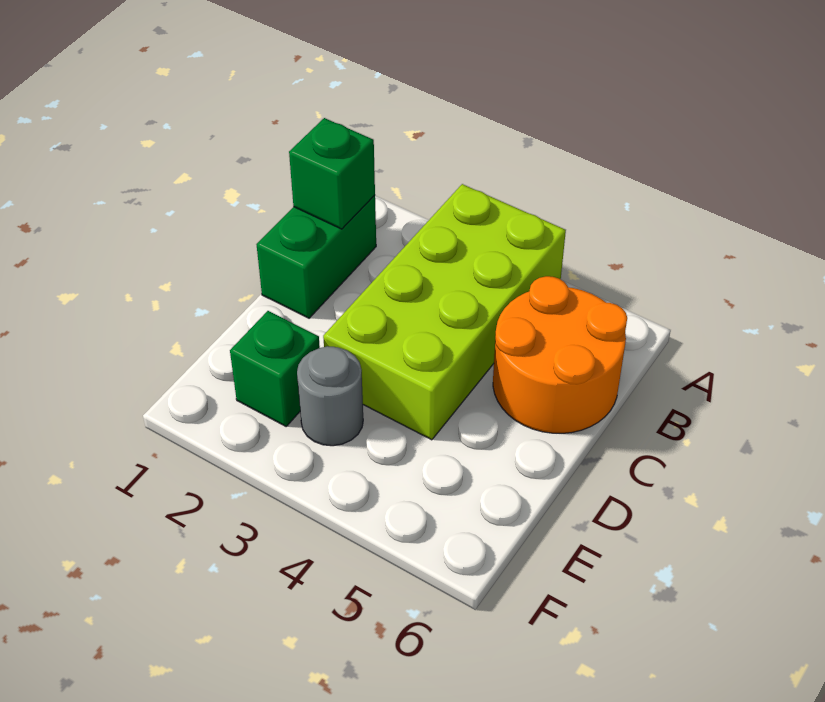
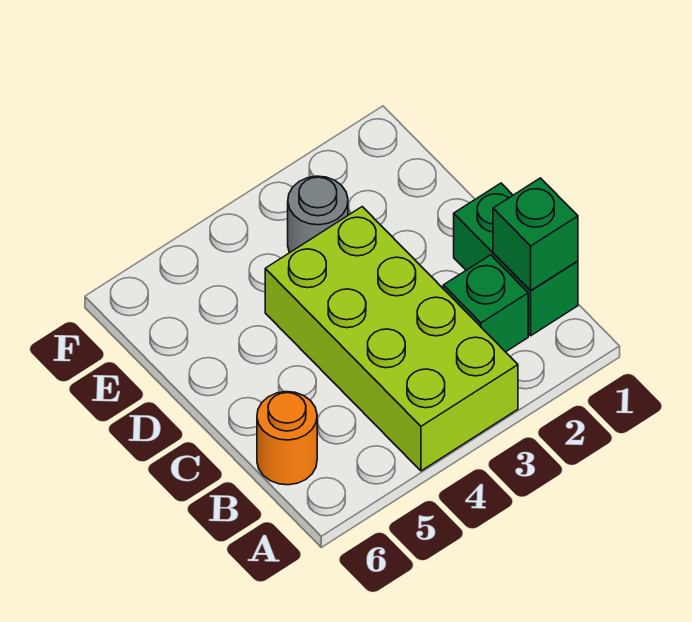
orange 2x2 round brick [493,276,627,433] -> orange 1x1 round brick [257,392,317,485]
green 1x1 brick [230,311,320,426] -> green 1x1 brick moved to [443,255,528,352]

